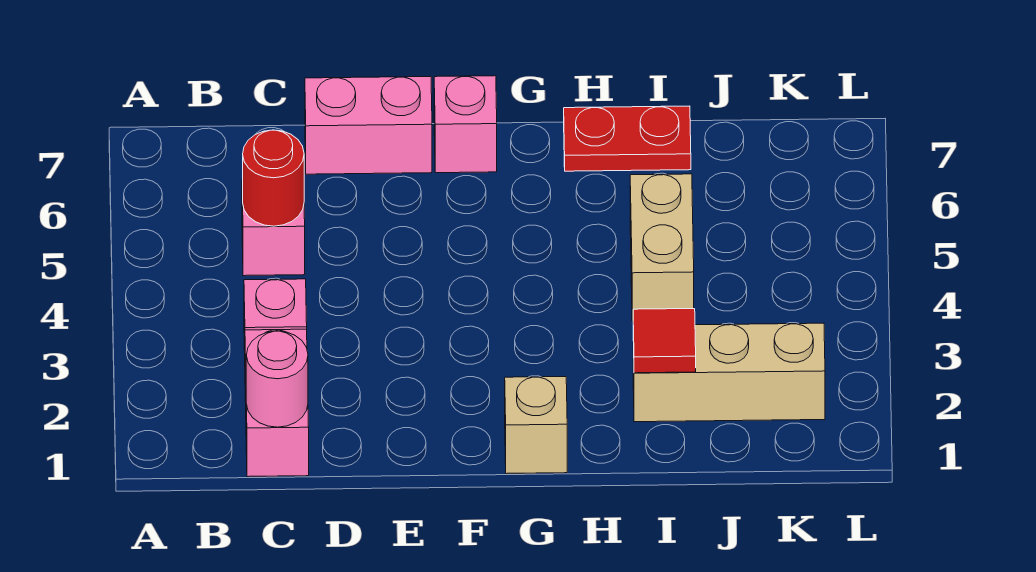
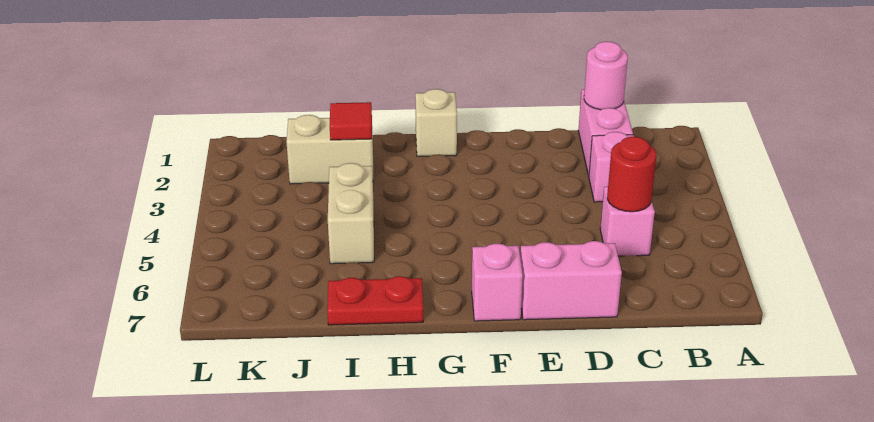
tan 1x3 brick [633,323,825,422] -> tan 1x2 brick [286,115,373,184]

